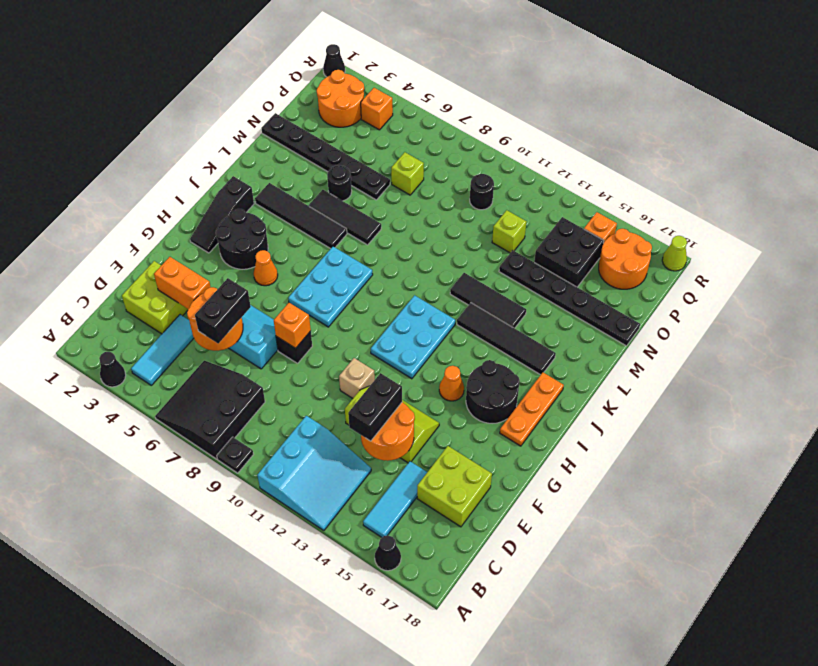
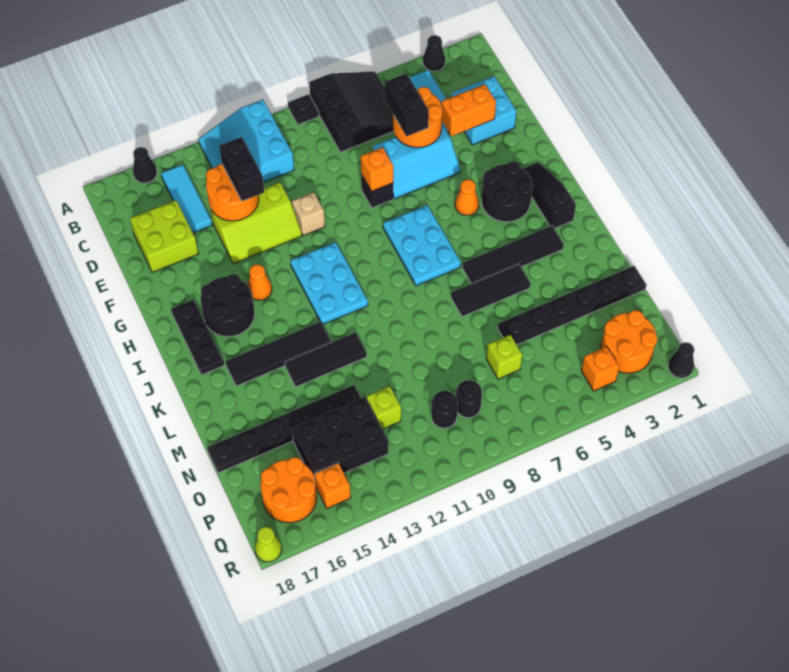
lime 2x2 brick [122,261,188,334] -> cyan 2x2 brick [451,76,516,145]
orange 1x3 plate [500,373,564,446] -> black 1x3 plate [171,300,224,375]
black 1x1 round brick [327,165,352,201] -> black 1x1 round brick moved to [456,380,482,418]
black 2x2 brick [534,217,604,287] -> black 2x3 brick [292,397,388,478]

